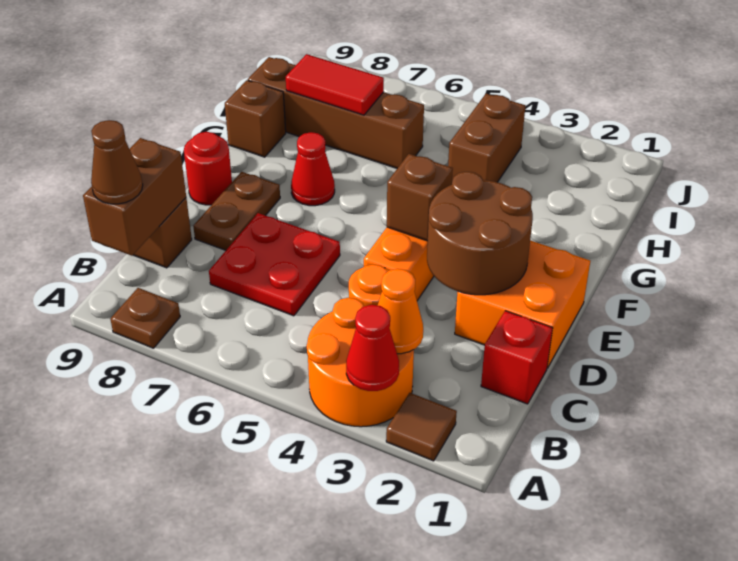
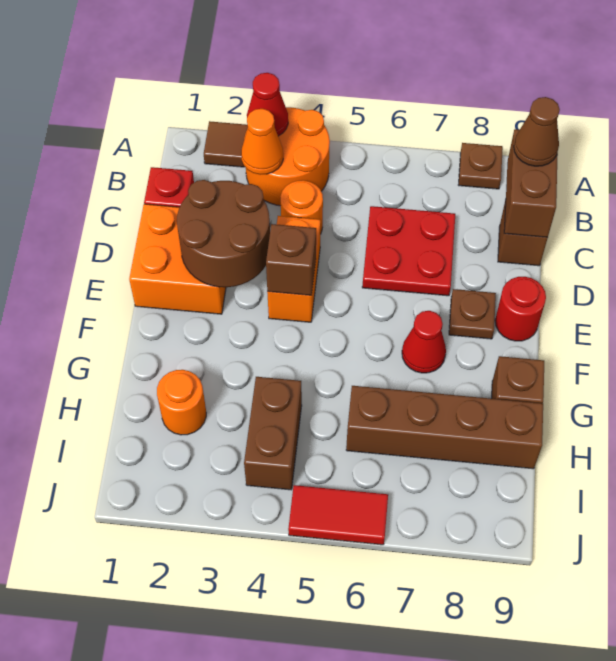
brown 1x2 plate [193,172,280,250] -> brown 1x1 plate [449,289,496,339]
none -> orange 1x1 round brick [157,370,206,435]
red 1x2 tile [286,54,384,115] -> red 1x2 tile moved to [288,485,388,545]

